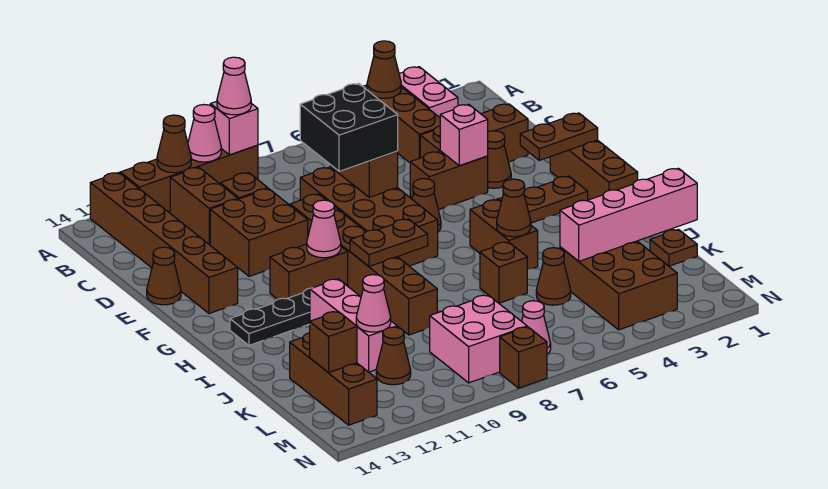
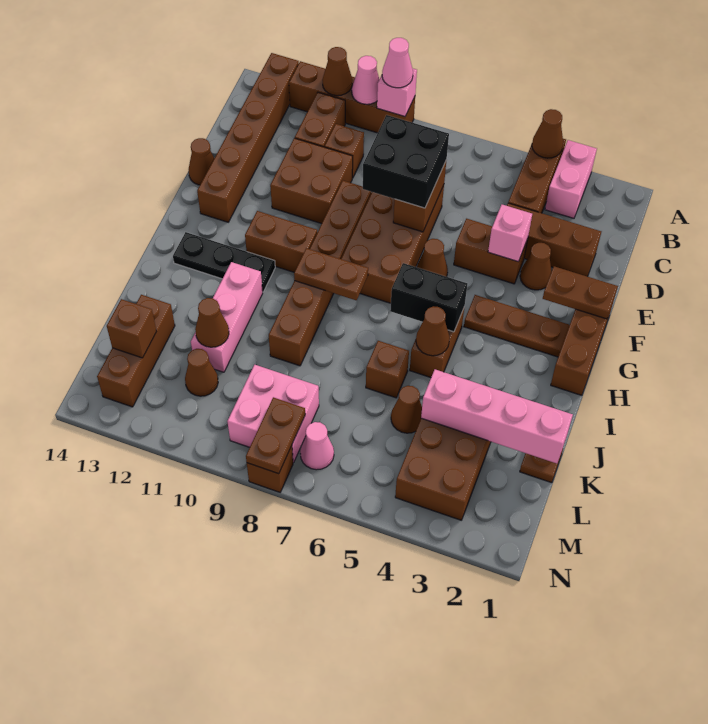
pink 1x1 cone [307,200,341,258] -> none
none -> black 1x2 brick [390,263,467,332]
pink 1x1 cone [356,275,391,332] -> brown 1x1 cone [195,298,229,347]
none -> brown 1x2 plate [246,397,305,474]

